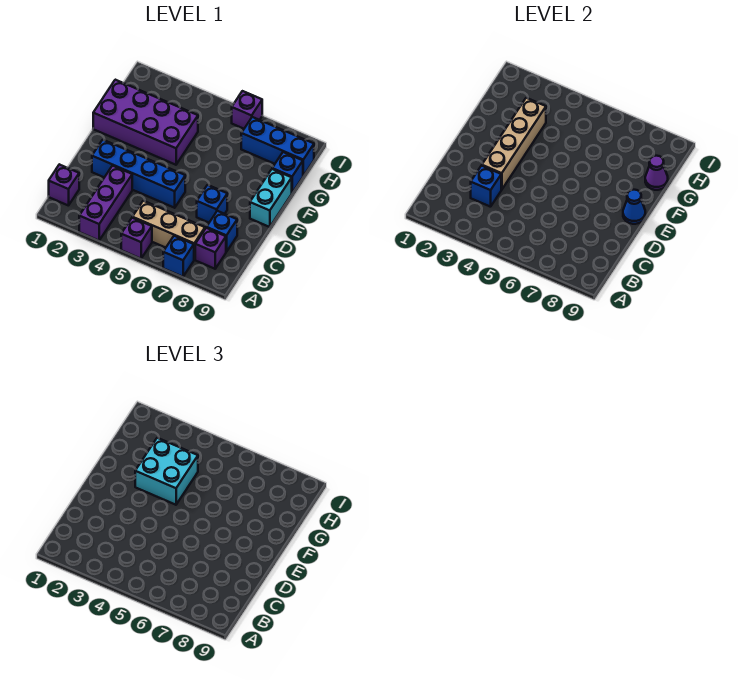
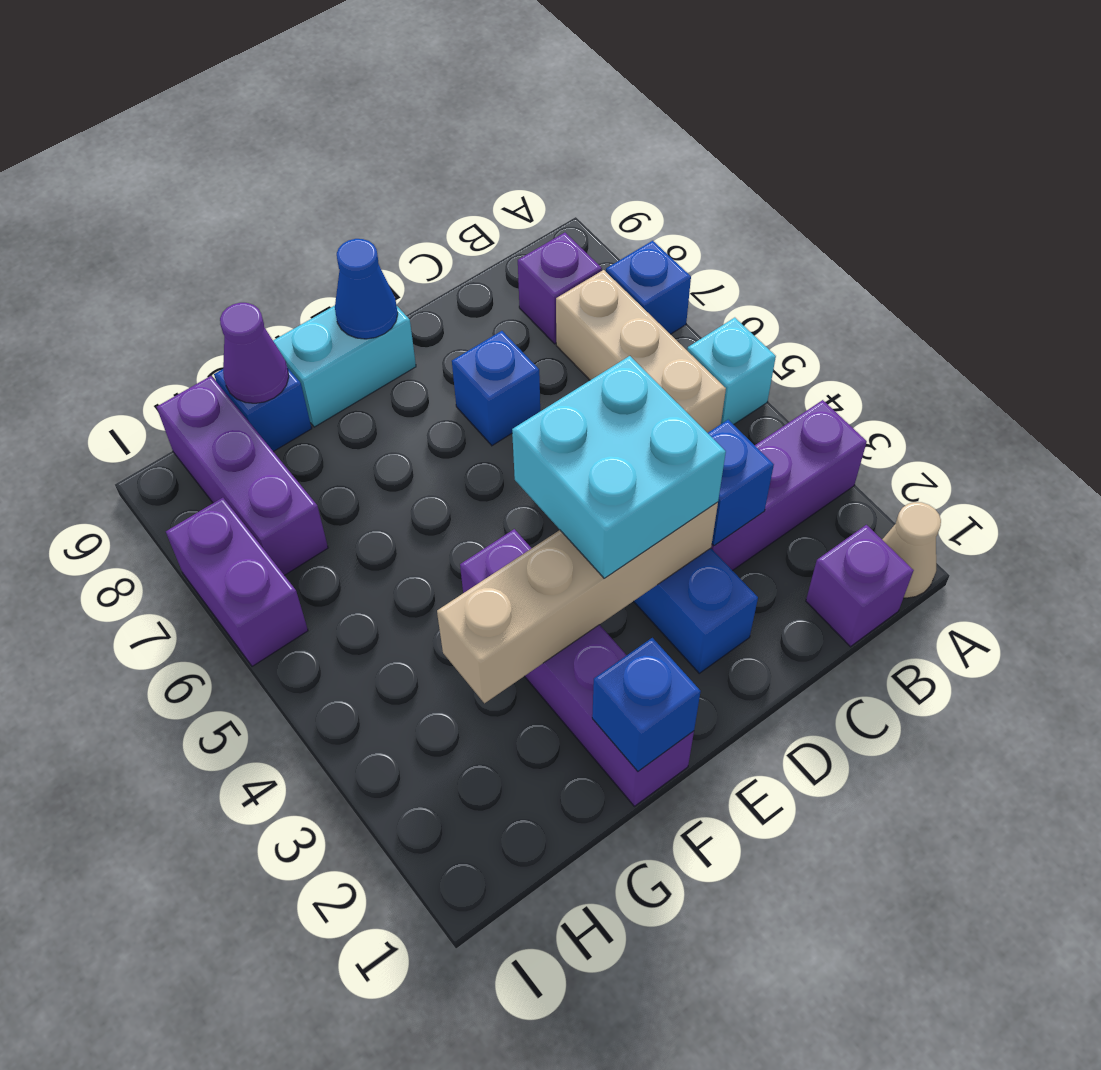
none -> tan 1x1 cone [882,502,941,598]
purple 1x1 brick [121,218,152,259] -> cyan 1x1 brick [687,318,776,425]
blue 1x1 brick [207,211,237,252] -> blue 1x1 brick moved to [592,638,701,771]
purple 2x4 brick [93,80,198,165] -> purple 1x4 brick [460,529,694,806]
cyan 2x2 brick [135,438,198,505] -> cyan 2x2 brick moved to [512,356,726,578]
blue 1x3 brick [241,117,314,176] -> purple 1x3 brick [157,376,328,575]
purple 1x1 brick [232,91,262,129] -> purple 1x2 brick [166,498,308,666]

